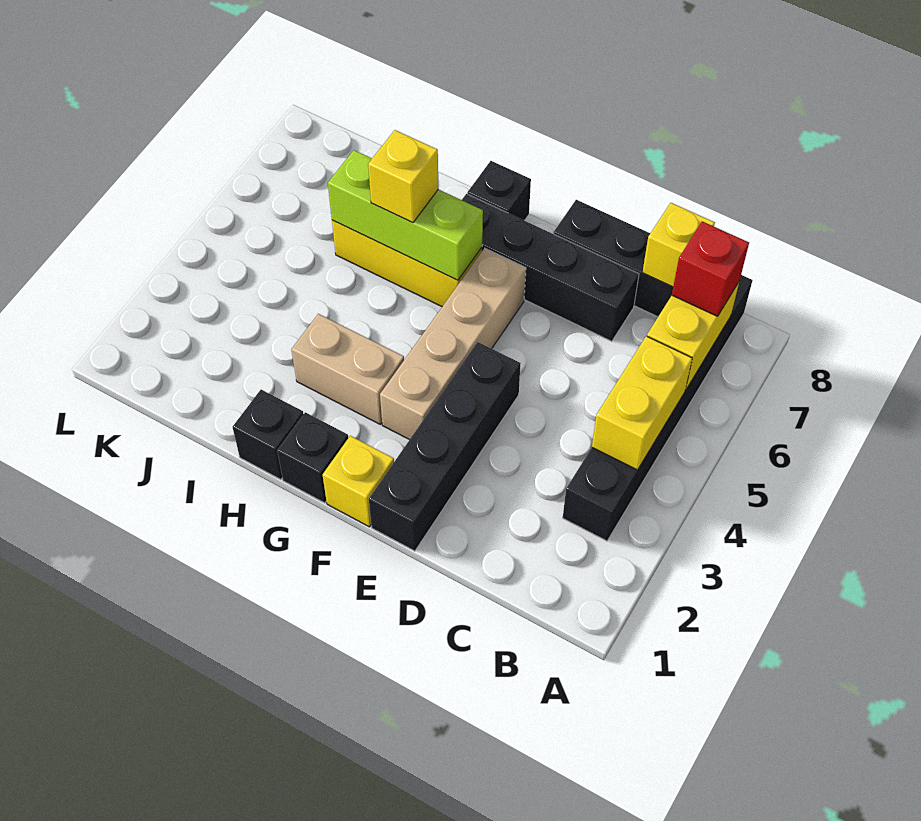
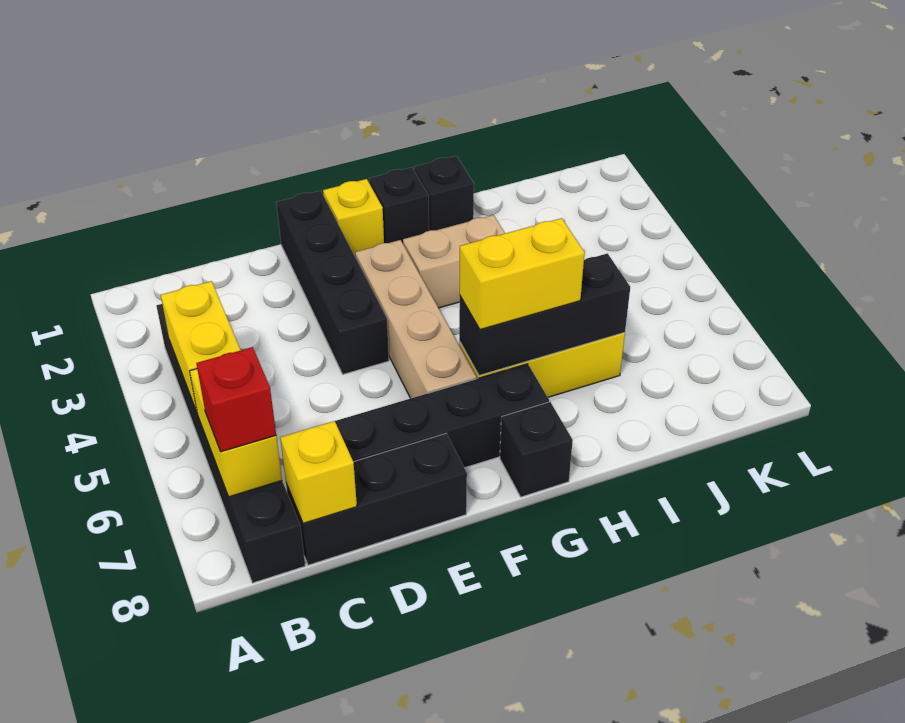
lime 1x3 brick [328,150,483,280] -> black 1x3 brick [459,253,630,375]
yellow 1x1 brick [368,130,438,222] -> yellow 1x2 brick [460,218,585,330]

